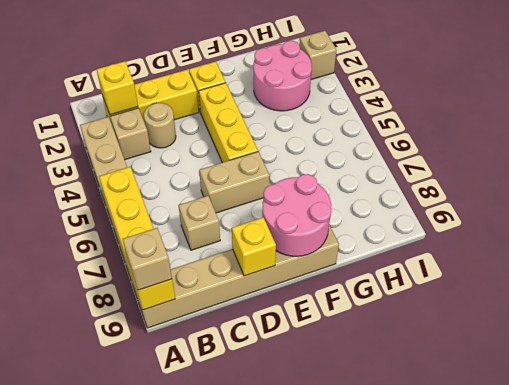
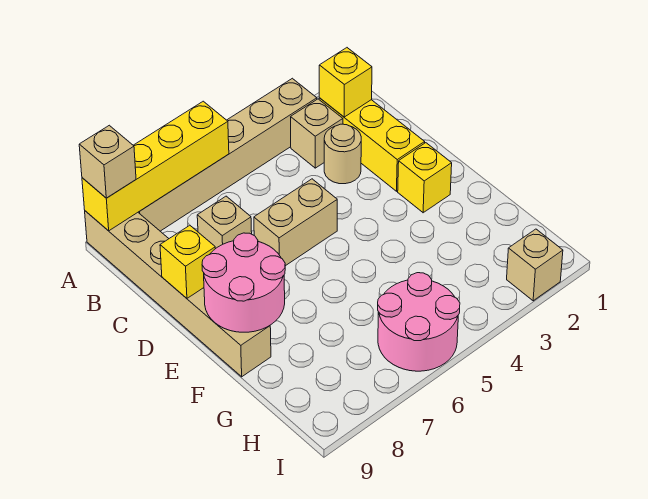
tan 1x2 brick [199,152,270,213] -> tan 1x2 brick turned to [254,179,337,266]
yellow 1x3 brick [199,83,258,163] -> none
pink 2x2 round brick [254,41,312,111] -> pink 2x2 round brick moved to [378,273,460,371]

